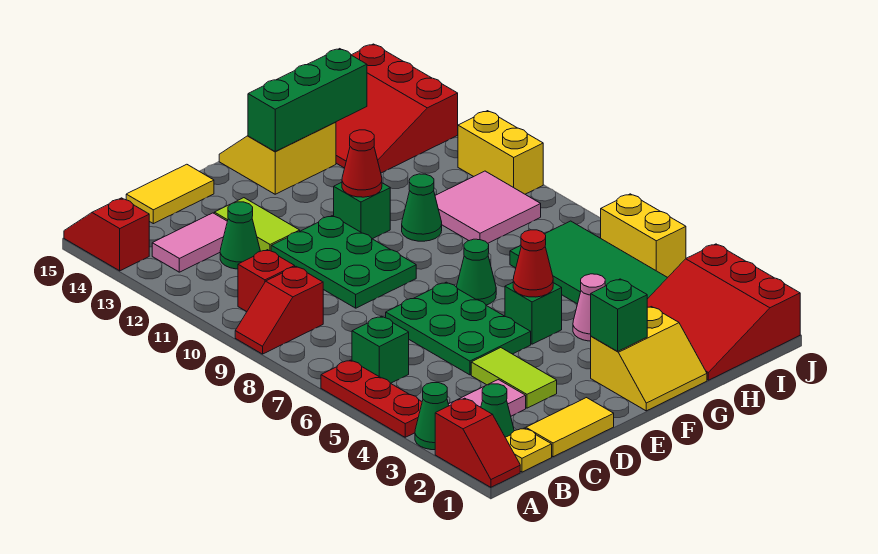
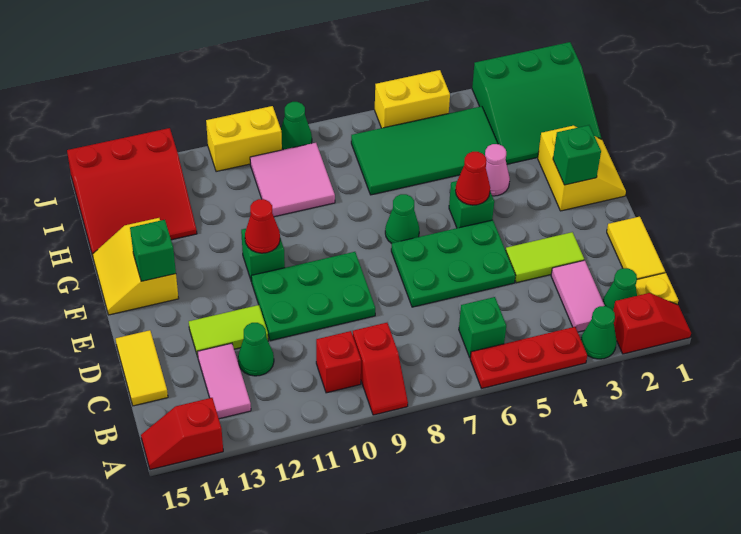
green 1x3 brick [248,49,367,151] -> green 1x1 brick [130,220,176,281]
green 1x1 cone [402,174,442,241] -> green 1x1 cone moved to [281,102,312,150]
red 3x3 slope [647,244,800,380] -> green 3x3 slope [472,42,602,164]

